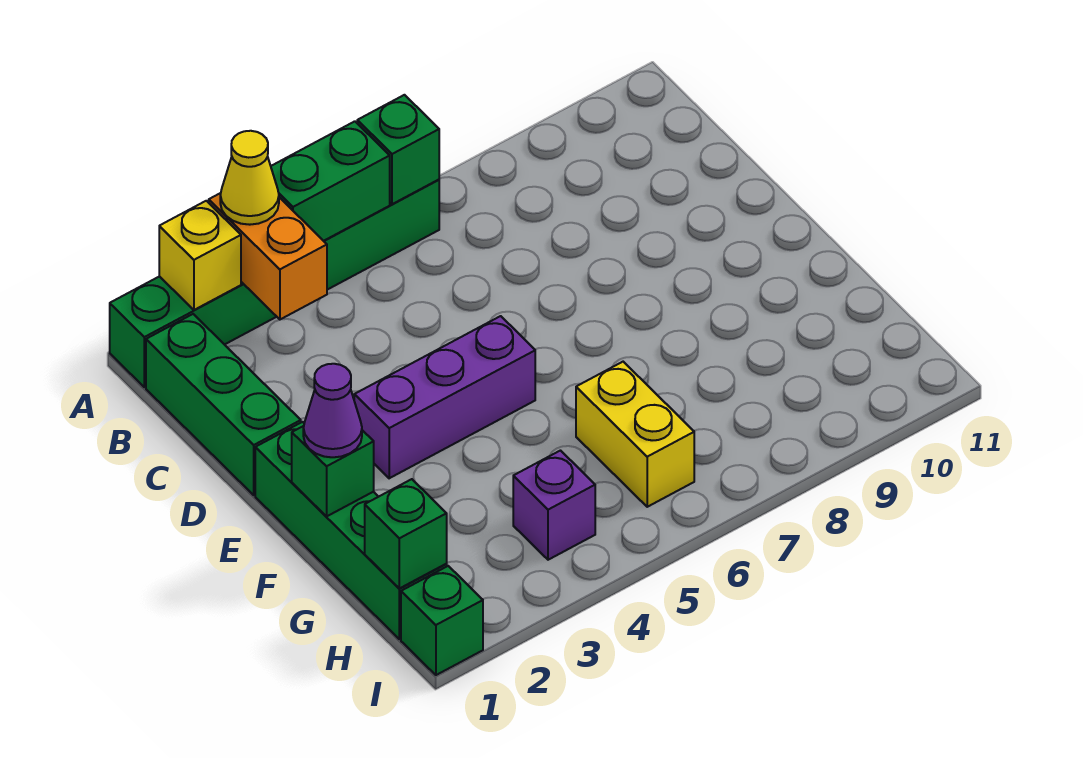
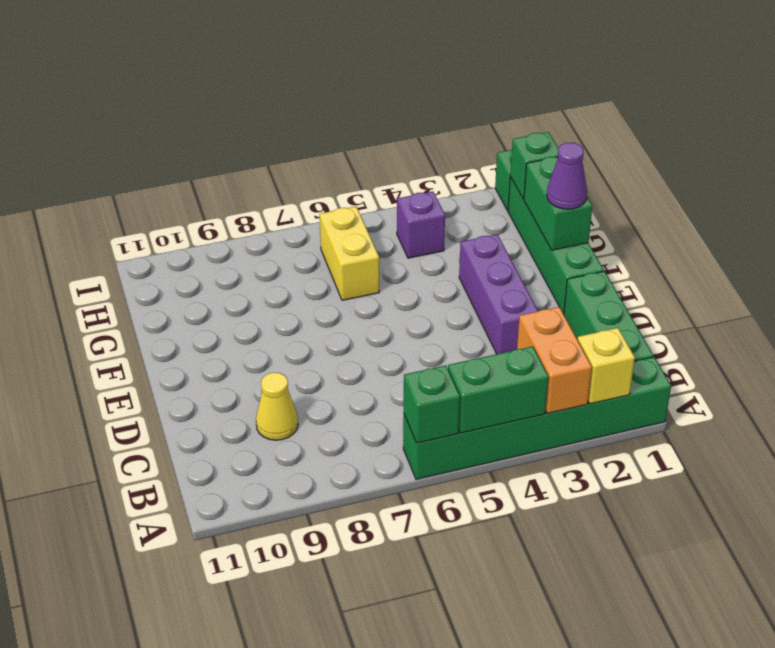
yellow 1x1 cone [220,131,279,225] -> yellow 1x1 cone moved to [256,373,298,440]
purple 1x3 brick [354,316,535,478] -> purple 1x3 brick turned to [459,234,538,354]
green 1x1 brick [292,426,374,516] -> green 1x2 brick [524,157,592,250]

